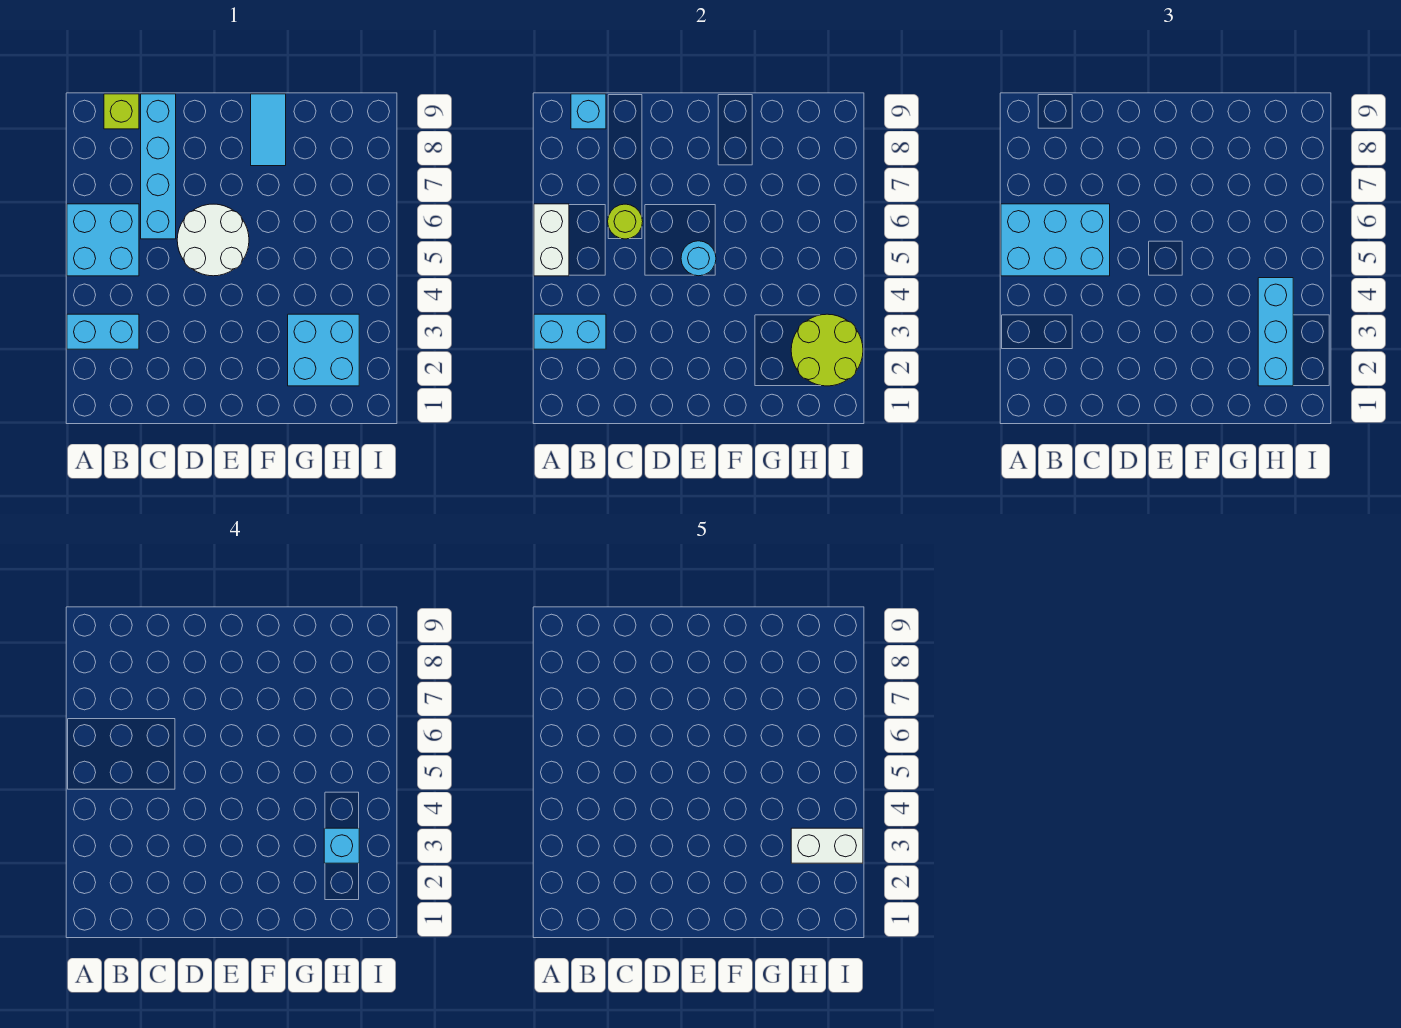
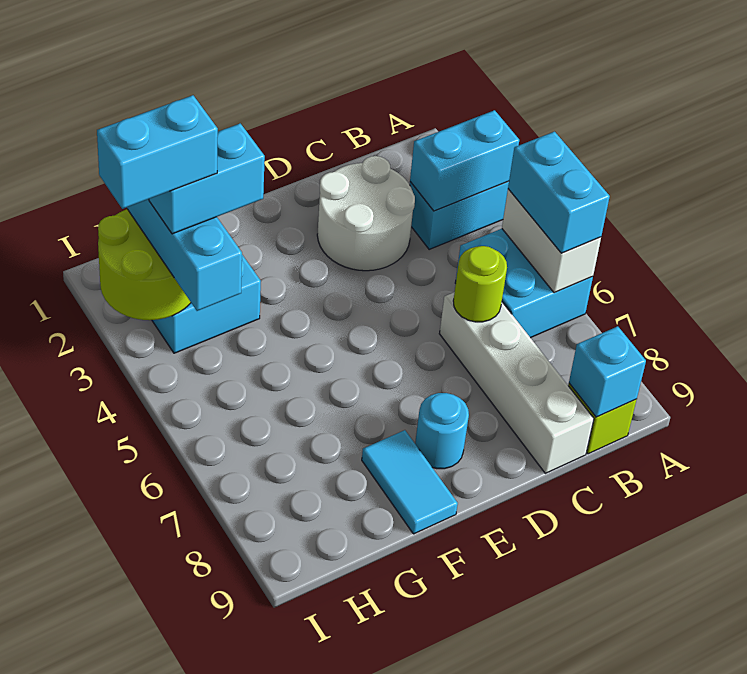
cyan 2x3 brick [1001,204,1110,276] -> cyan 1x2 brick [508,132,610,253]
cyan 1x4 brick [141,94,176,239] -> white 1x4 brick [439,292,594,473]
white 2x2 round brick [177,204,249,276] -> white 2x2 round brick moved to [317,156,415,271]
cyan 1x1 round brick [681,241,716,276] -> cyan 1x1 round brick moved to [415,393,469,469]
cyan 1x1 brick [324,828,359,863] -> cyan 1x2 brick [149,123,265,234]
white 1x2 brick [791,828,863,863] -> cyan 1x2 brick [97,95,218,209]

